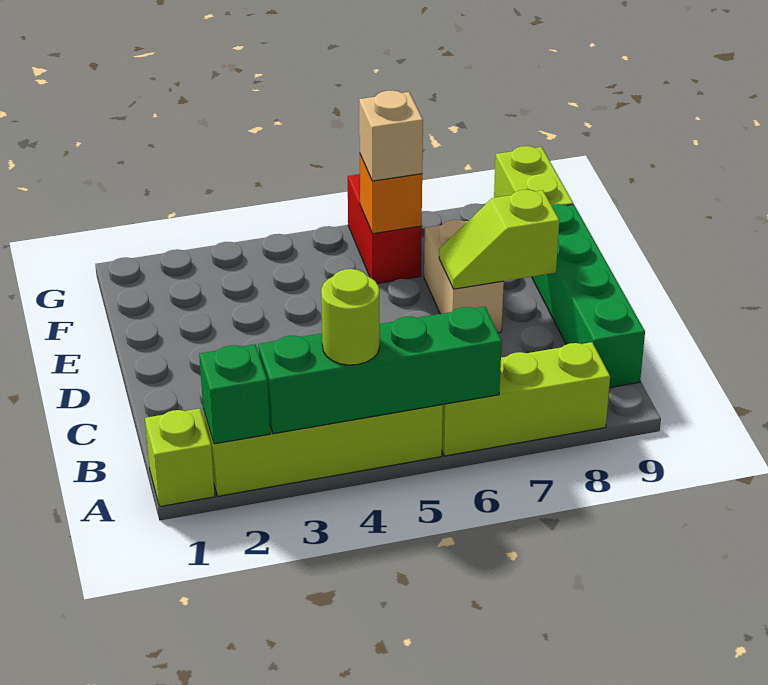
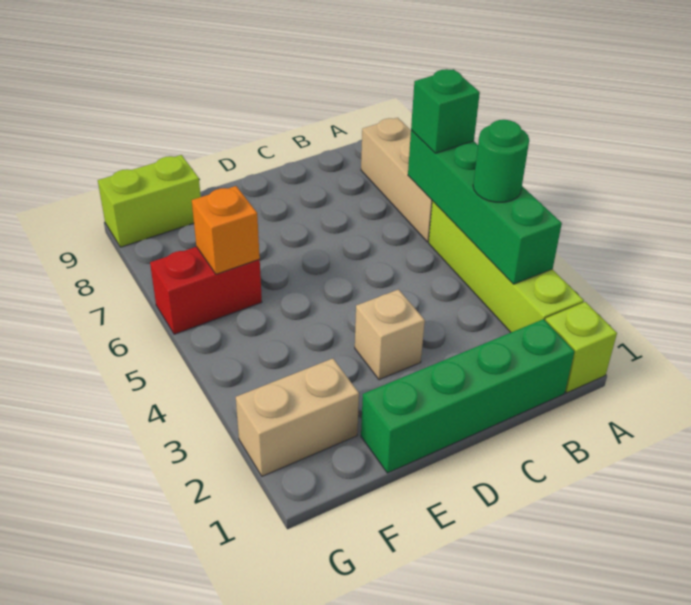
green 1x1 brick [199,344,270,444] -> green 1x1 brick moved to [411,69,480,153]
lime 1x1 round brick [321,269,380,365] -> green 1x1 round brick [473,120,529,202]
lime 1x3 brick [442,342,610,456] -> tan 1x3 brick [361,118,432,242]
green 1x4 brick [532,204,645,388] -> green 1x4 brick moved to [361,319,575,473]
tan 1x2 brick [424,220,504,333] -> tan 1x2 brick moved to [236,358,359,476]
lime 1x2 slope [439,190,559,289] -> none
tan 1x1 brick [359,90,423,181] -> tan 1x1 brick moved to [355,290,425,380]

